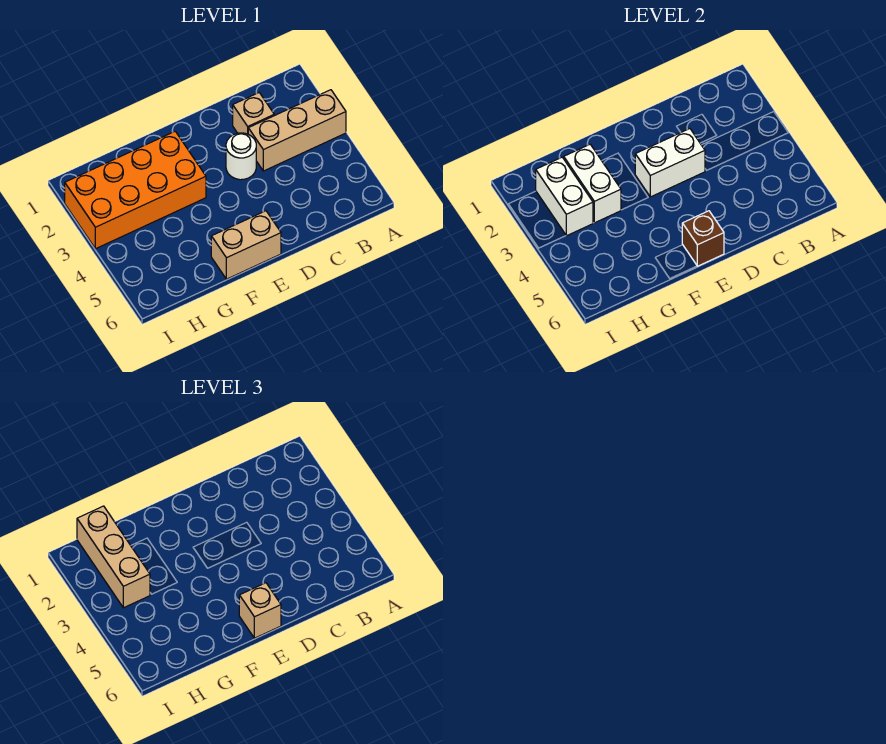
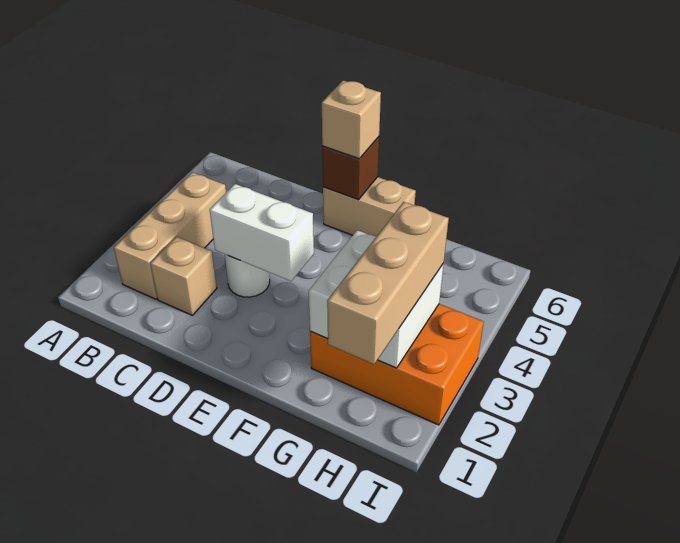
tan 1x3 brick [248,90,346,171] -> tan 1x3 brick turned to [114,172,226,299]
orange 2x4 brick [65,131,206,249] -> orange 2x3 brick [310,304,484,425]

